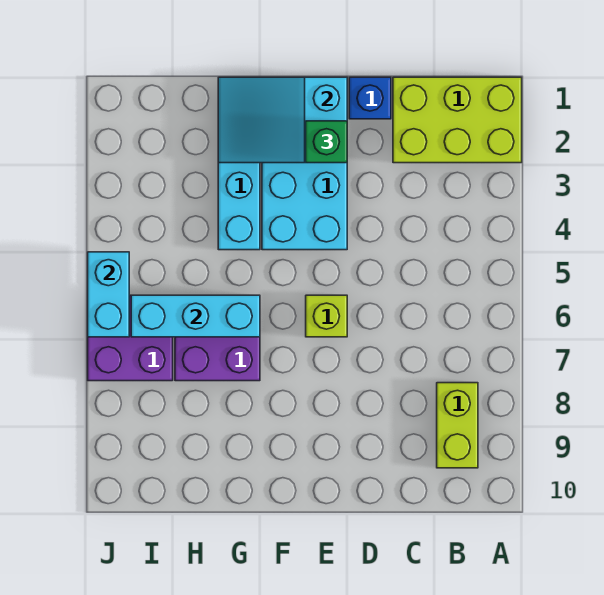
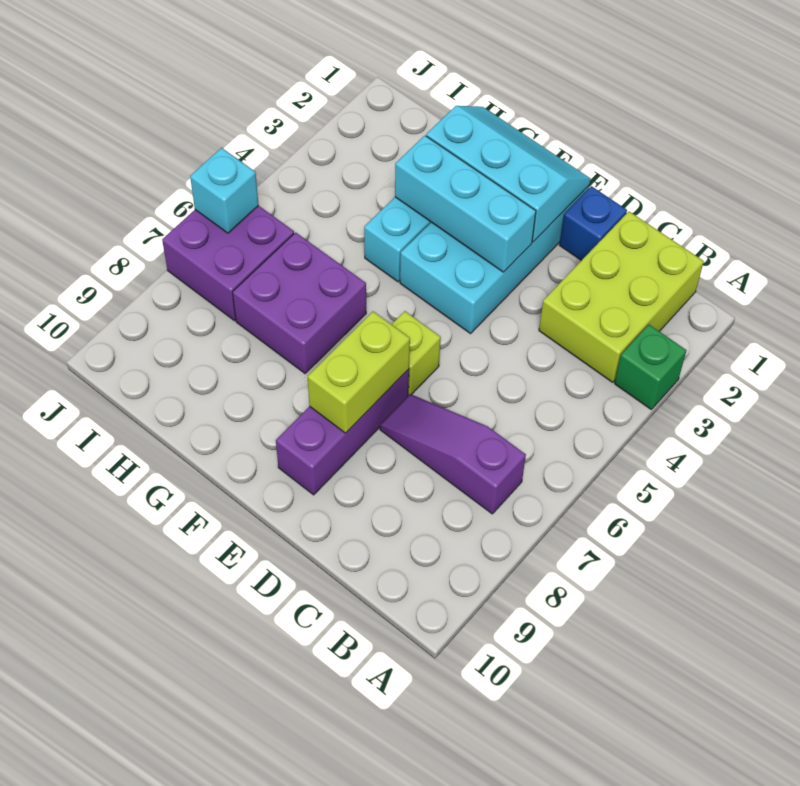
lime 2x3 brick [393,77,522,163] -> lime 2x3 brick turned to [539,211,704,382]
none -> purple 1x3 slope [380,394,526,514]
lime 1x2 brick [437,383,478,468] -> lime 1x2 brick moved to [308,311,410,433]
cyan 2x3 slope [218,77,347,163] -> cyan 2x3 slope turned to [426,106,591,242]
green 1x1 brick [306,121,347,163] -> green 1x1 brick moved to [615,325,686,409]
none -> purple 1x3 brick [276,369,409,495]
cyan 1x3 brick [131,295,260,337] -> cyan 1x3 brick moved to [395,136,536,272]
cyan 1x2 brick [88,252,129,337] -> cyan 1x1 brick [190,148,259,233]

